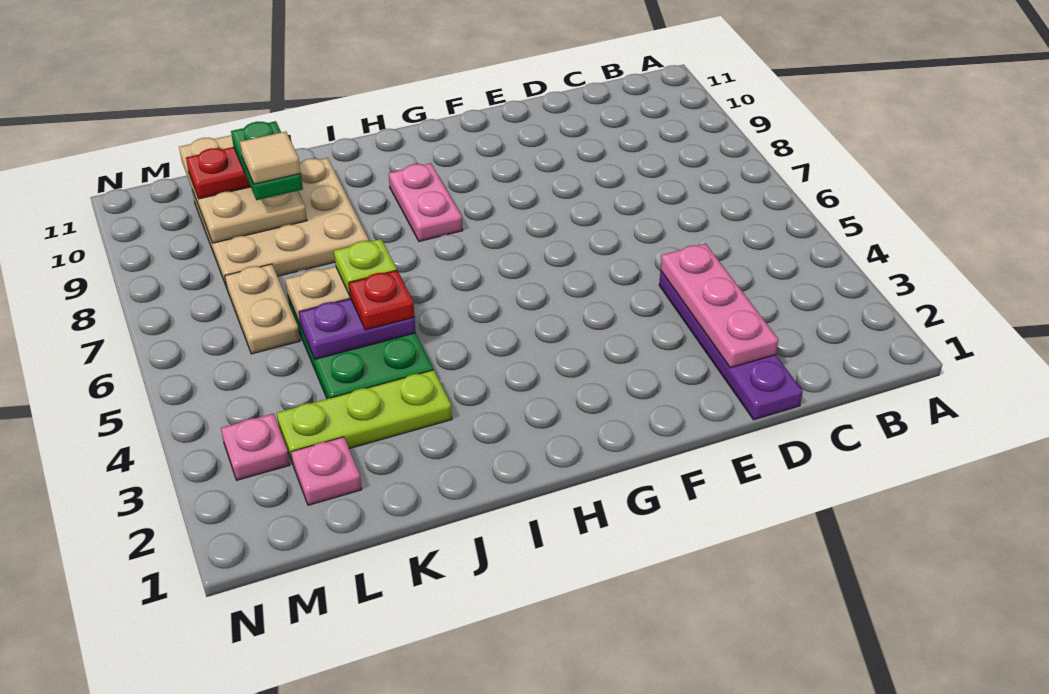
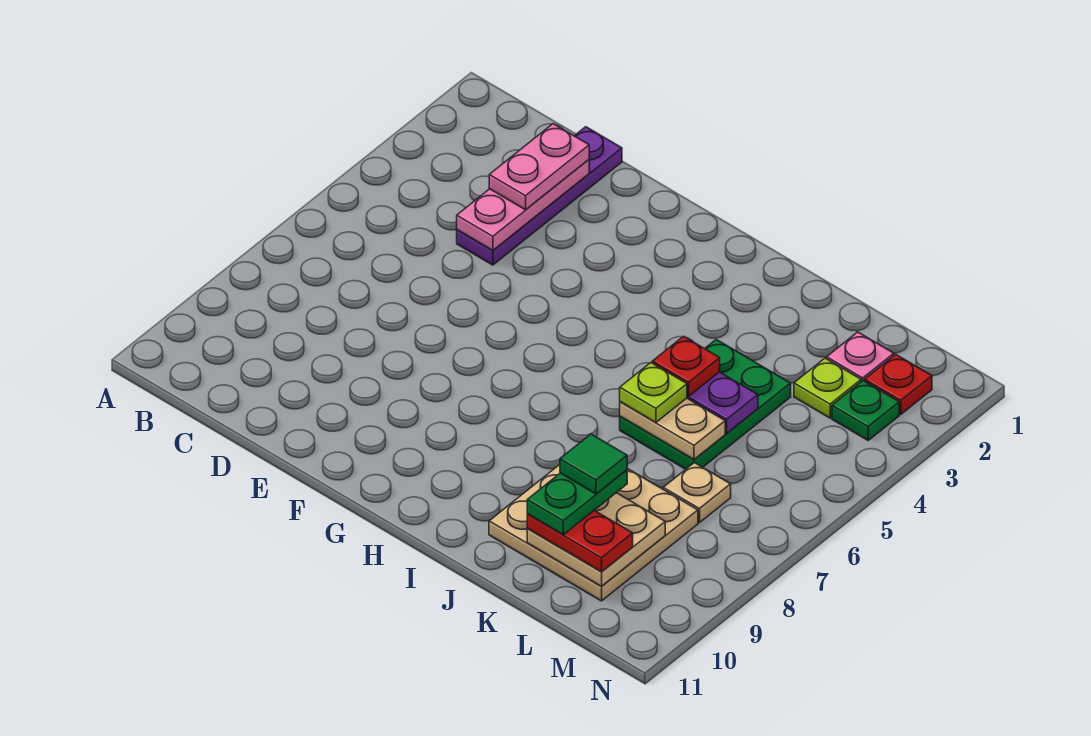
pink 1x2 plate [389,163,463,241] -> pink 1x2 plate moved to [489,124,589,210]
lime 1x3 plate [276,370,452,464] -> lime 1x1 plate [794,358,861,418]
tan 2x3 plate [179,135,307,243] -> tan 2x2 plate [527,493,665,587]
tan 1x1 tile [240,131,301,184] -> green 1x1 tile [560,434,627,494]
tan 1x2 plate [225,264,300,354] -> tan 1x1 plate [663,463,731,523]
none -> red 1x1 plate [865,355,932,414]
pink 1x1 plate [221,414,290,480] -> green 1x1 plate [832,381,899,440]

